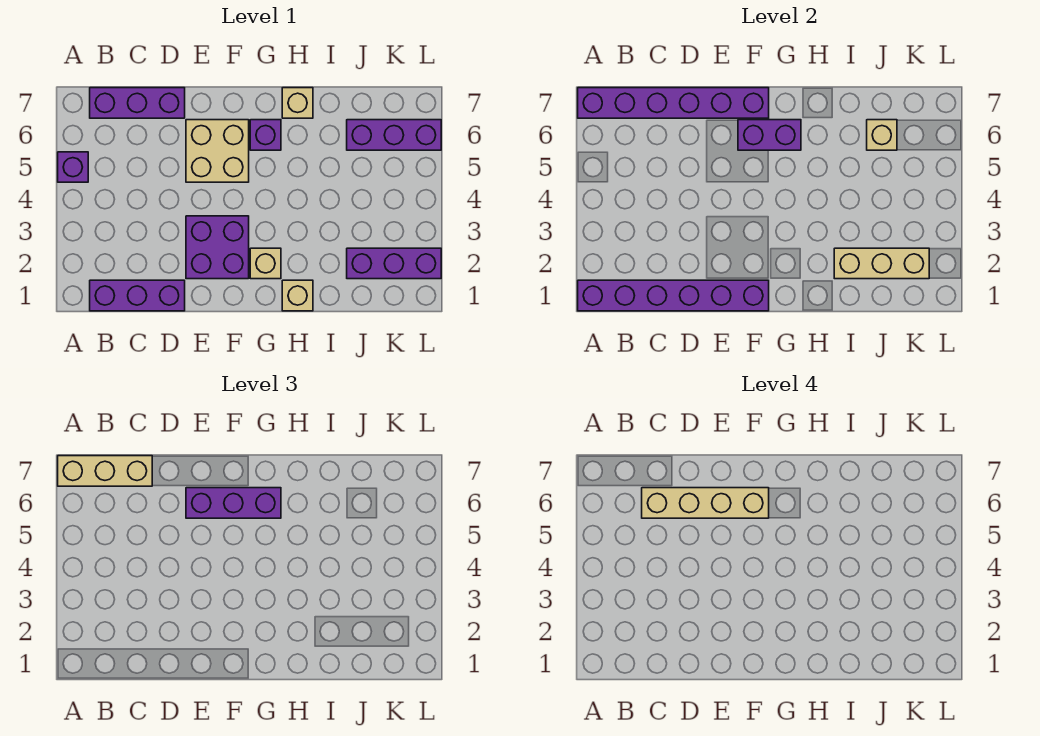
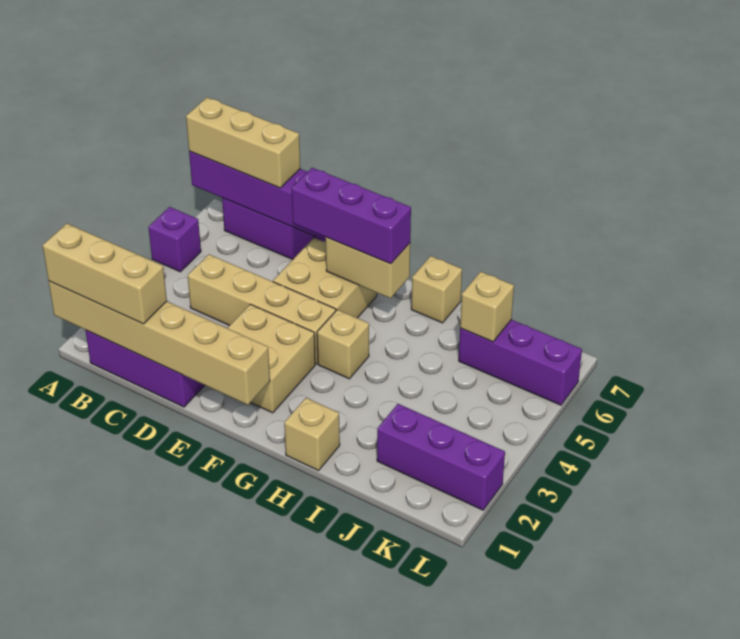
purple 1x6 brick [578,280,769,311] -> tan 1x6 brick [48,281,270,405]
tan 1x4 brick [642,488,769,518] -> tan 1x4 brick moved to [188,254,336,364]
purple 2x2 brick [186,216,249,279] -> tan 2x2 brick [228,304,315,413]
purple 1x2 brick [738,120,801,150] -> tan 1x2 brick [326,237,410,298]
tan 1x1 brick [250,248,281,279] -> tan 1x1 brick moved to [317,310,369,379]
purple 1x1 brick [250,120,281,150] -> none
tan 1x3 brick [834,248,929,279] -> tan 1x3 brick moved to [43,223,167,324]

